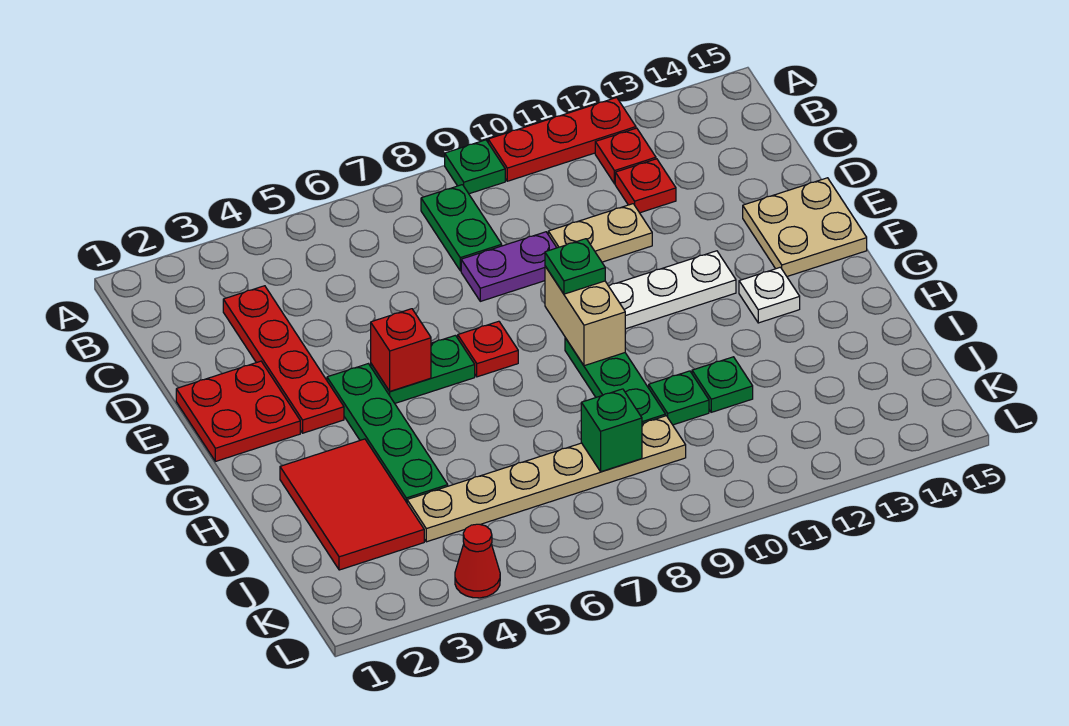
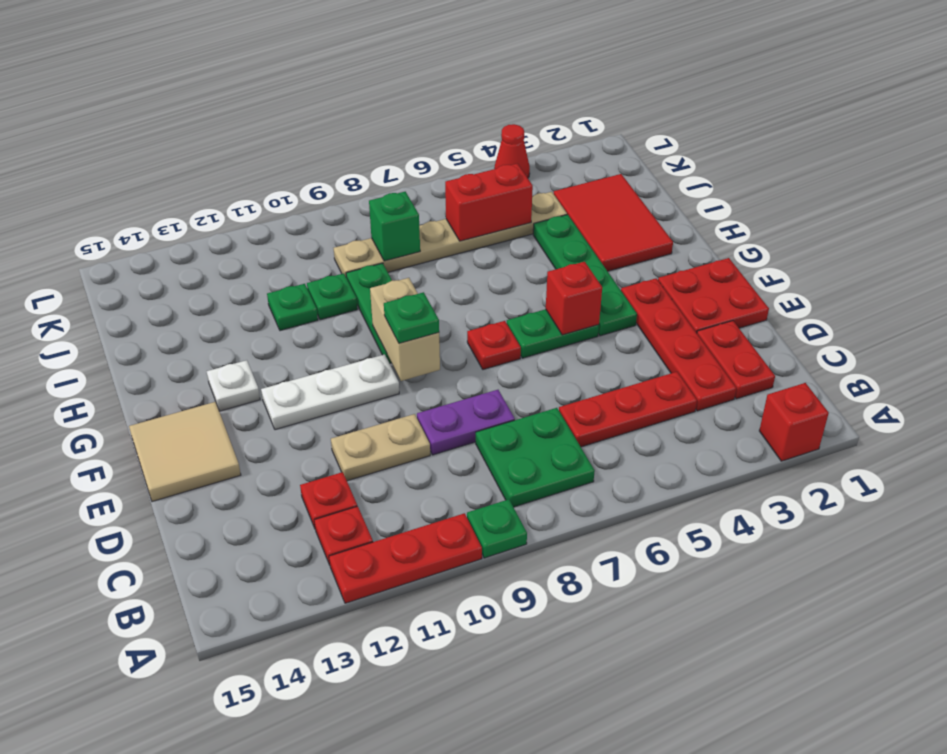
none -> red 1x1 brick [759,383,829,461]
green 1x2 plate [421,185,502,271] -> green 2x2 plate [476,408,595,507]
none -> red 1x2 plate [697,321,775,399]
none -> red 1x3 plate [559,372,697,447]
tan 2x2 plate [743,178,867,276] -> tan 2x2 tile [129,402,241,502]
none -> red 1x2 brick [445,164,533,241]

